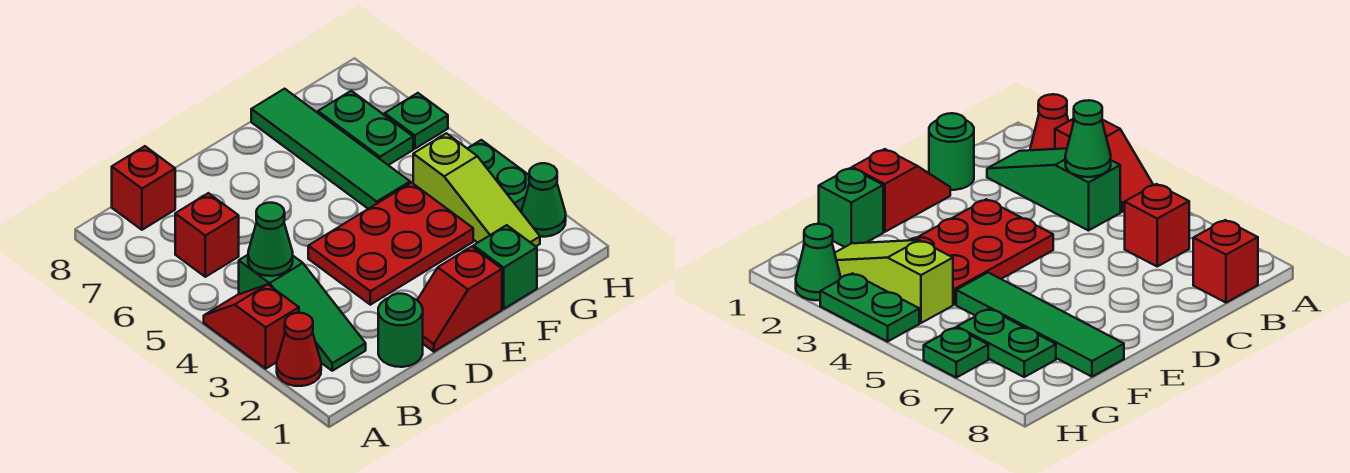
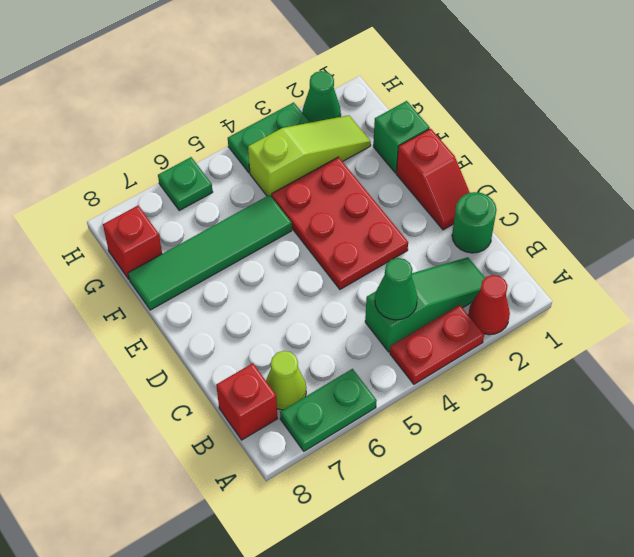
red 1x2 slope [204,284,299,369] -> red 1x2 plate [390,305,484,384]
red 1x1 brick [175,193,239,277] -> red 1x1 brick moved to [103,206,162,279]
none -> lime 1x1 cone [266,351,306,410]
green 1x2 plate [318,91,413,165] -> green 1x2 plate moved to [280,369,377,451]

